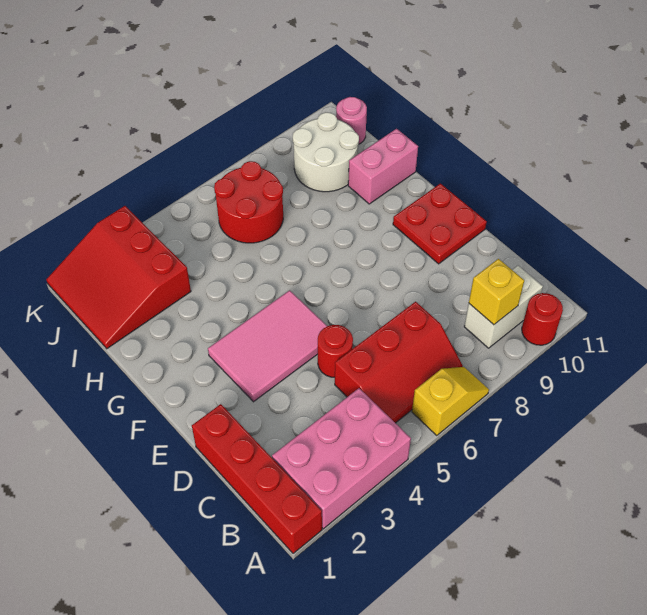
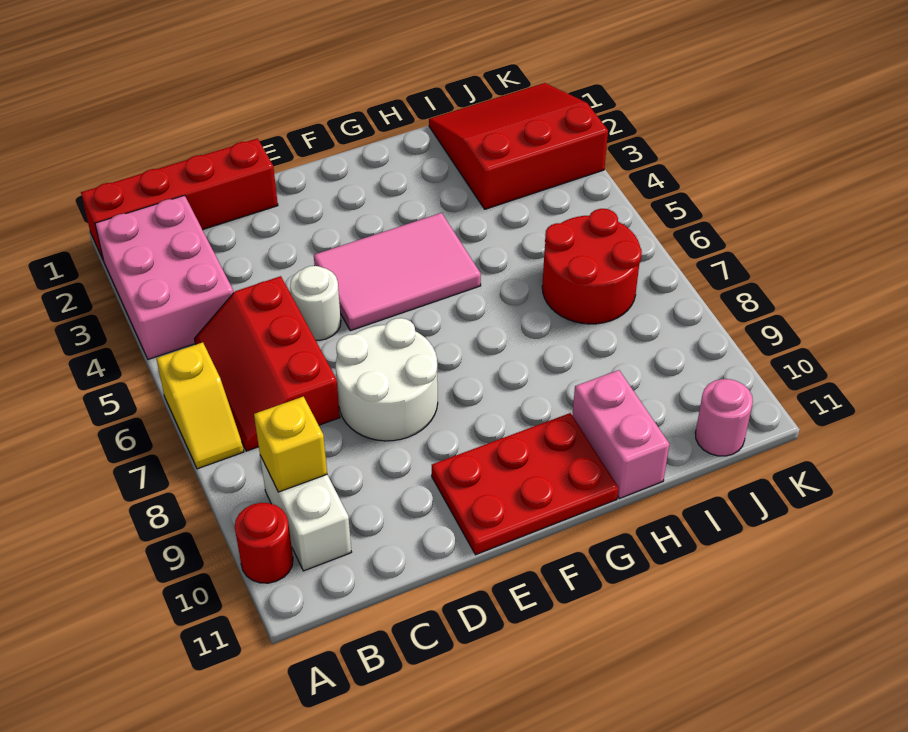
red 1x1 round brick [318,325,353,377] -> white 1x1 round brick [290,266,341,340]
pink 2x3 tile [208,290,327,402] -> pink 2x3 tile turned to [314,213,481,331]
red 2x2 plate [393,184,487,264] -> red 2x3 plate [432,413,618,555]
white 2x2 round brick [293,112,359,192] -> white 2x2 round brick moved to [336,318,438,441]

